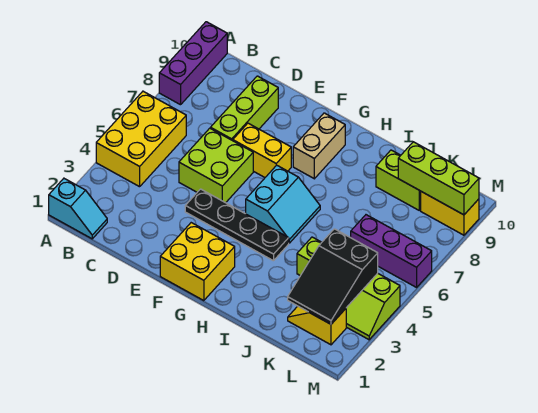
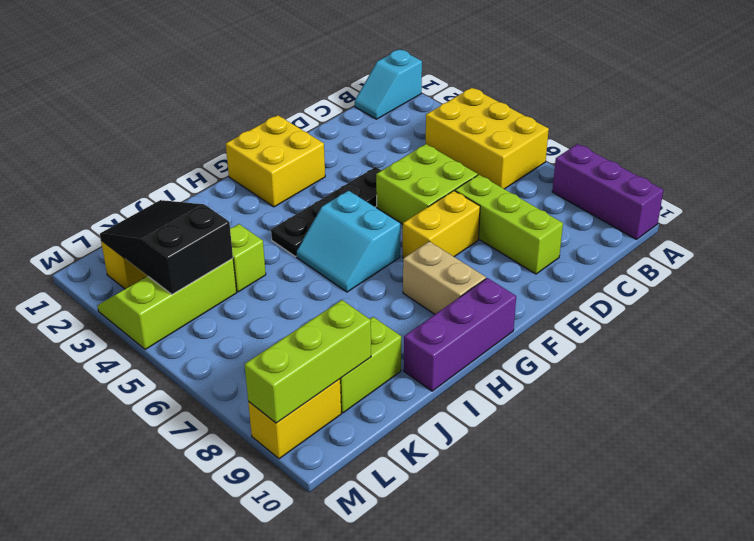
purple 1x3 brick [351,215,432,287] -> purple 1x3 brick moved to [404,278,516,391]

